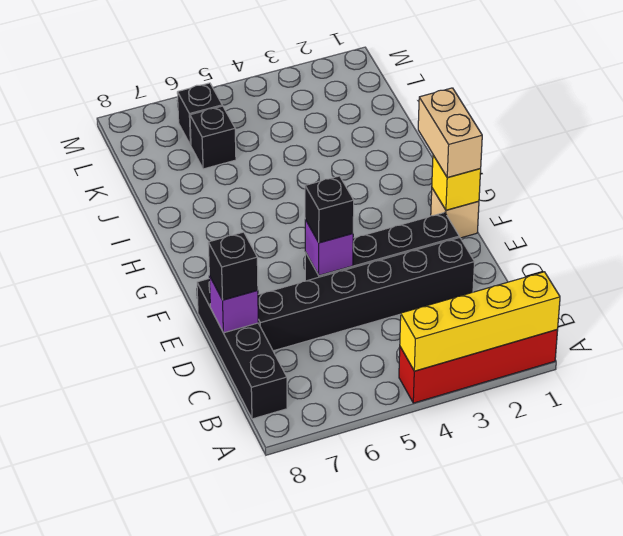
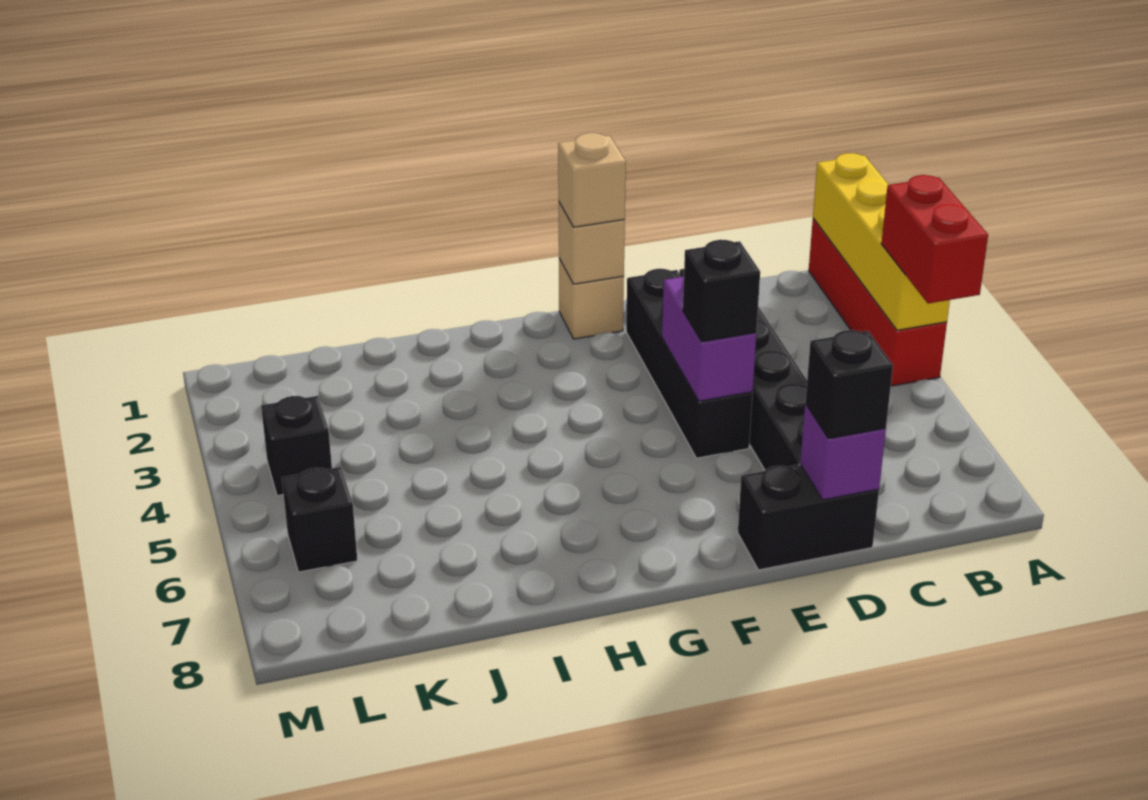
none -> red 1x2 brick [881,175,988,304]
black 1x4 brick [197,279,287,419] -> black 1x2 brick [738,464,879,570]
purple 1x1 brick [305,220,353,275] -> purple 1x2 brick [662,276,756,401]
yellow 1x1 brick [432,155,481,210] -> tan 1x1 brick [559,203,625,284]
tan 1x2 brick [418,88,482,178] -> tan 1x1 brick [558,133,626,227]
black 1x1 brick [190,106,236,169] -> black 1x1 brick moved to [261,396,332,496]

